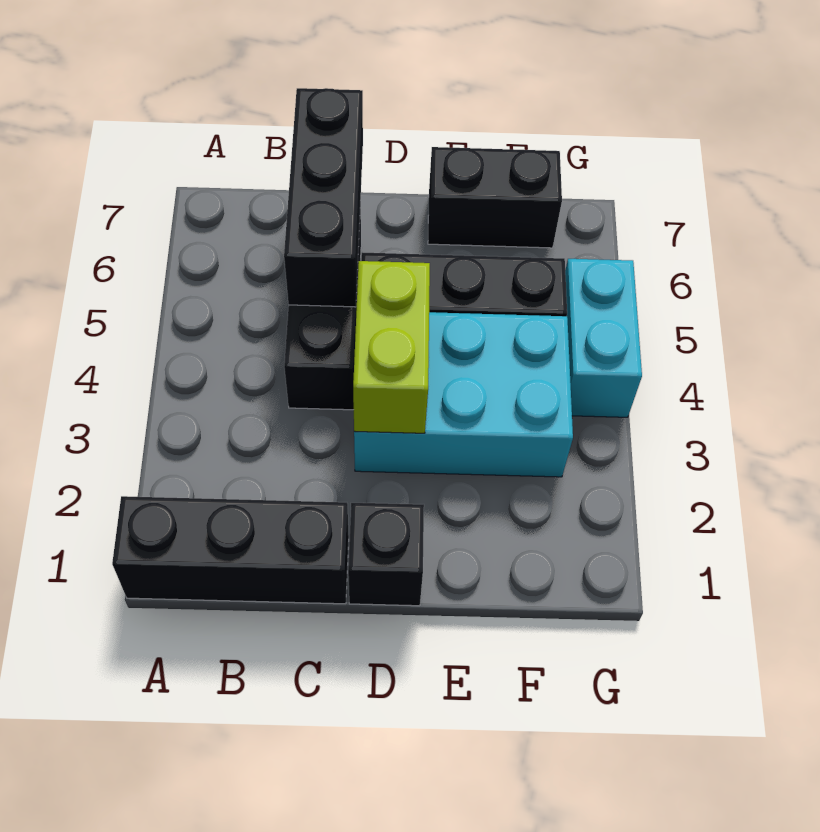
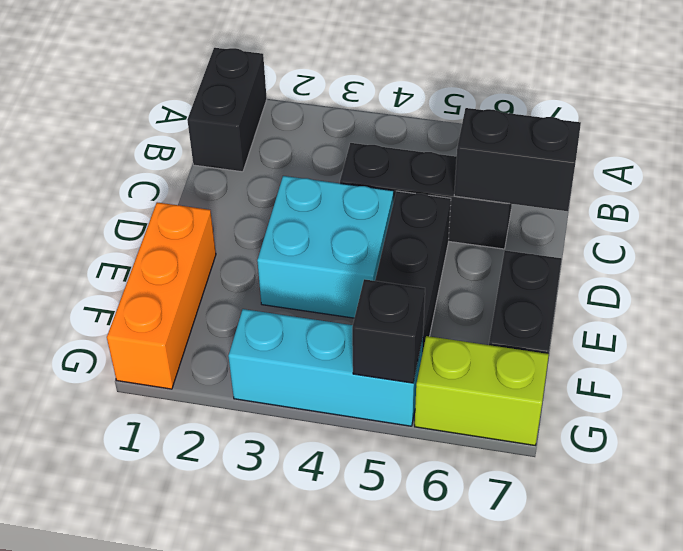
black 1x3 brick [112,496,349,604] -> black 1x2 brick [187,48,267,172]
black 1x3 brick [284,88,363,307] -> black 1x2 brick [454,108,581,211]
black 1x1 brick [348,503,424,606] -> black 1x1 brick moved to [352,279,425,383]
cyan 2x3 brick [354,312,573,477] -> cyan 2x2 brick [257,176,393,318]
lime 1x2 brick [353,261,430,433] -> lime 1x2 brick moved to [415,336,549,445]
none -> orange 1x3 brick [107,202,216,389]
cyan 1x2 brick [565,259,642,417] -> cyan 1x3 brick [228,309,423,426]

